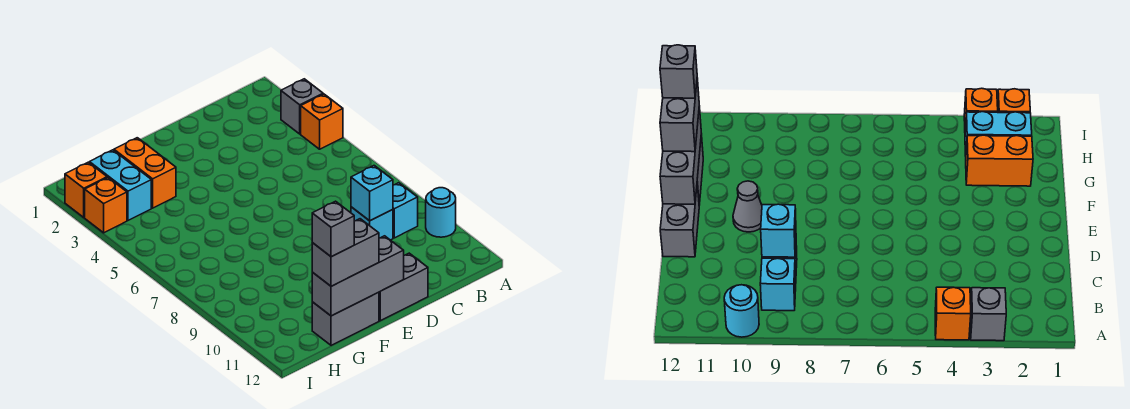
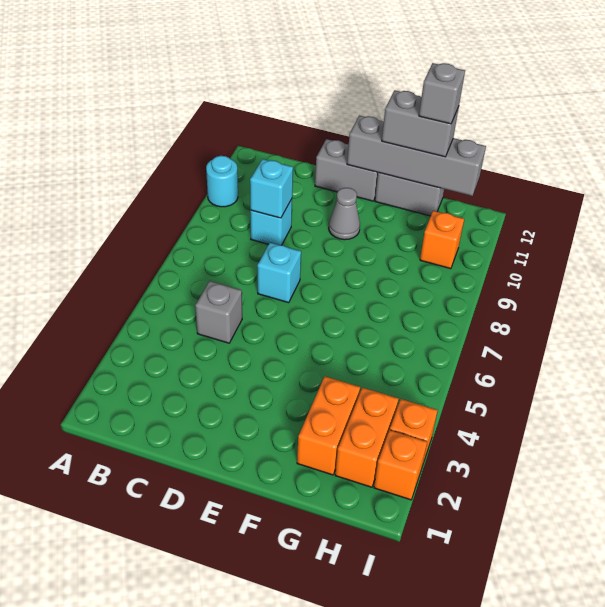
grey 1x1 brick [281,79,323,134] -> grey 1x1 brick moved to [195,281,242,343]
orange 1x1 brick [301,94,343,149] -> orange 1x1 brick moved to [420,211,464,269]
cyan 1x1 brick [393,183,418,238] -> cyan 1x1 brick moved to [257,243,301,303]
grey 1x3 brick [312,236,404,316] -> grey 1x4 brick [347,116,486,196]
cyan 1x2 brick [89,150,151,220] -> orange 1x2 brick [335,388,399,487]

